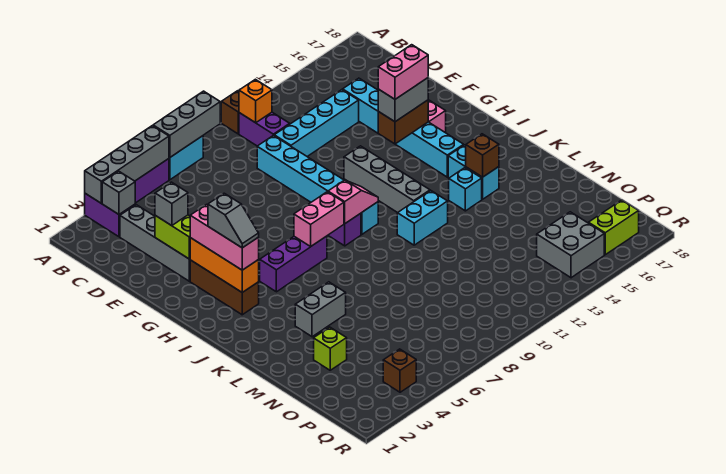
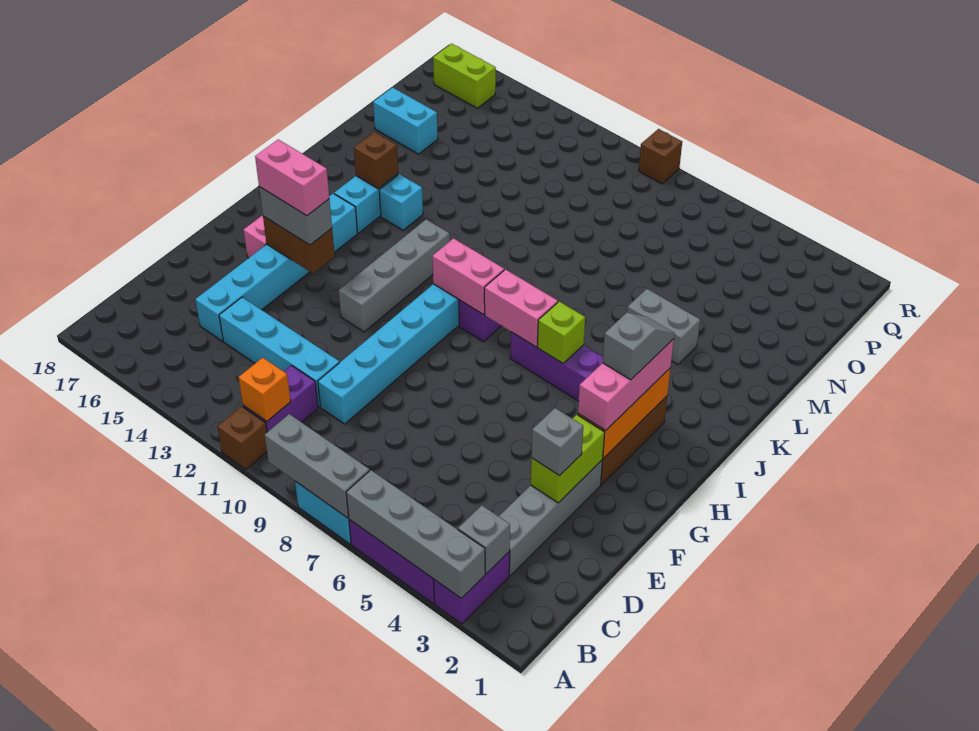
pink 1x2 slope [328,180,378,224] -> pink 1x2 brick [432,238,504,314]
cyan 1x2 brick [397,191,448,245] -> cyan 1x2 brick moved to [373,87,438,154]
lime 1x1 brick [314,327,347,370] -> lime 1x1 brick moved to [537,302,585,363]
grey 2x2 brick [537,212,604,278] -> none
brown 1x1 brick [383,349,416,392] -> brown 1x1 brick moved to [639,129,682,184]

